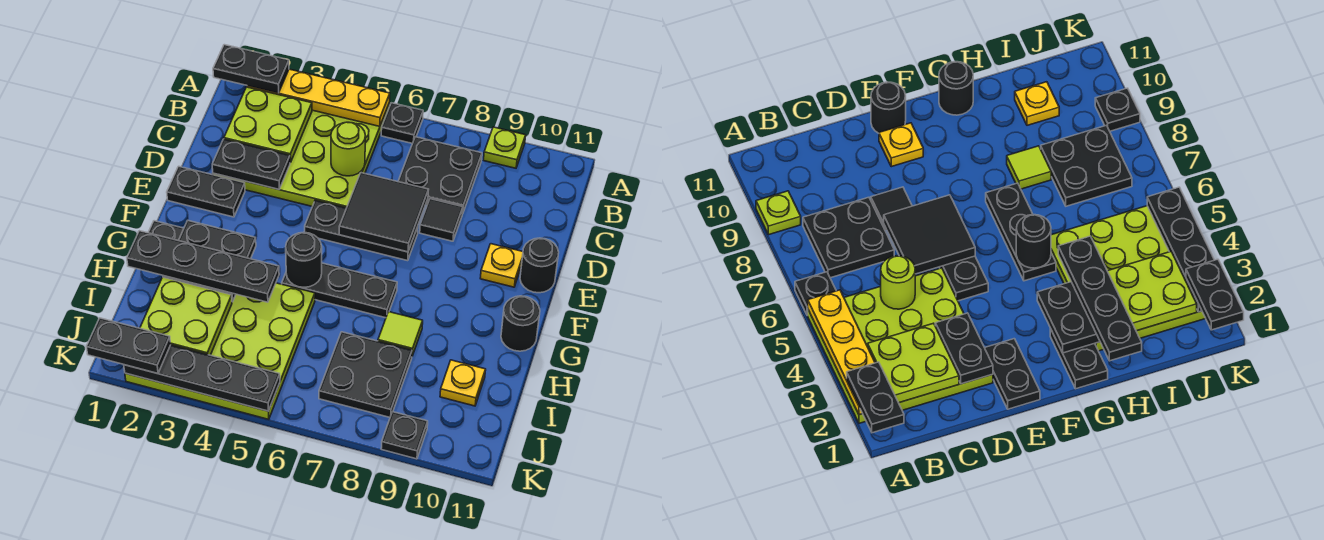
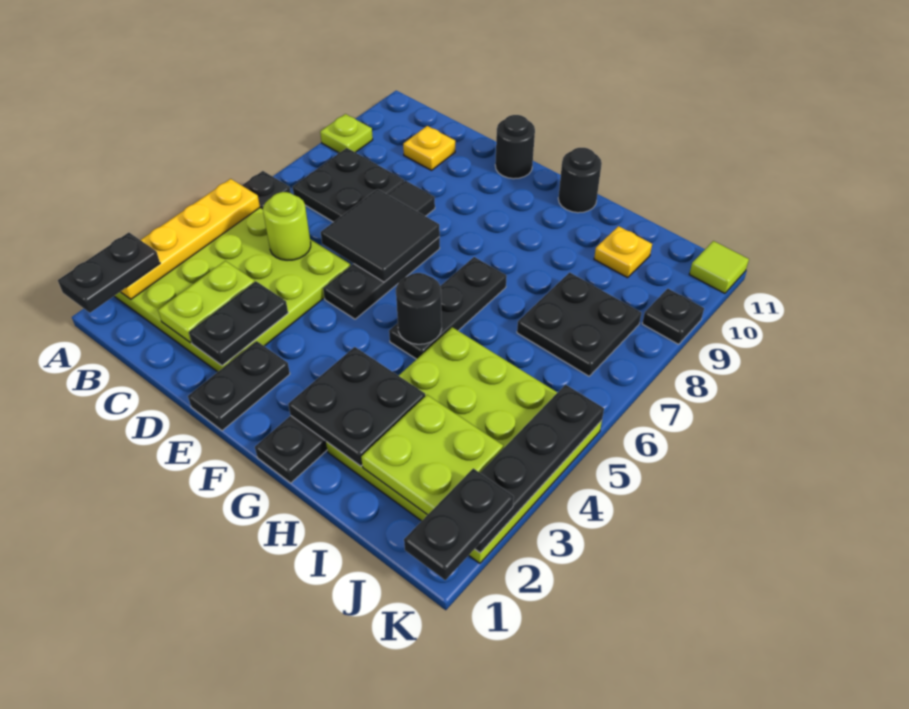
lime 2x2 plate [224,87,312,163] -> lime 1x2 plate [158,261,255,343]
yellow 1x1 plate [480,244,523,287] -> yellow 1x1 plate moved to [403,126,455,170]
black 1x4 plate [127,231,279,302] -> none
lime 1x1 tile [378,312,423,356] -> lime 1x1 tile moved to [689,241,749,293]

